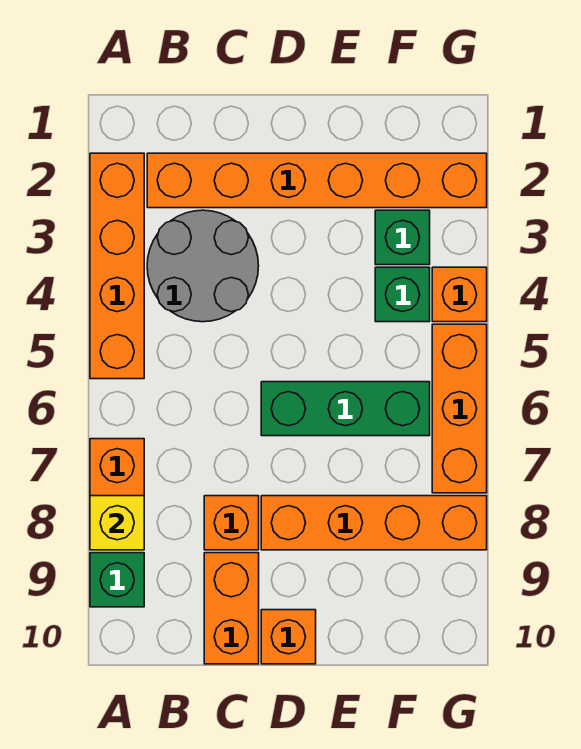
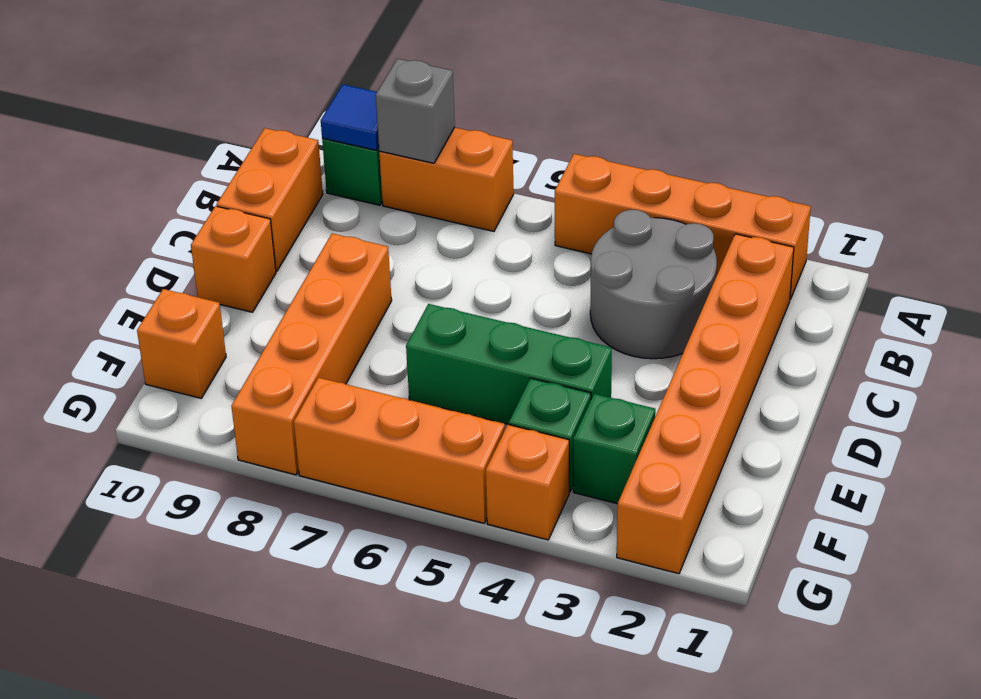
yellow 1x1 brick [90,496,144,550] -> grey 1x1 brick [376,59,455,163]
none -> blue 1x1 tile [321,84,379,150]
orange 1x1 brick [204,496,259,550] -> orange 1x1 brick moved to [137,289,226,398]
orange 1x2 brick [204,553,259,664] -> orange 1x2 brick turned to [216,128,323,271]
green 1x3 brick [261,382,430,436] -> green 1x3 brick turned to [406,304,612,425]

